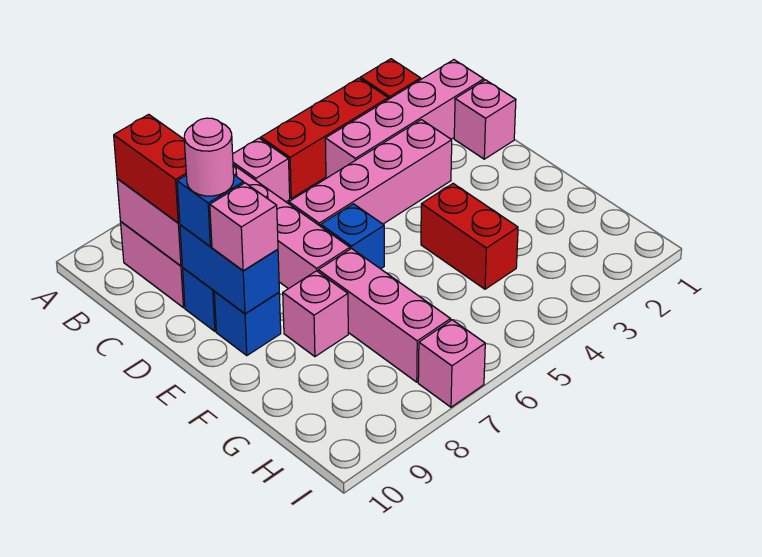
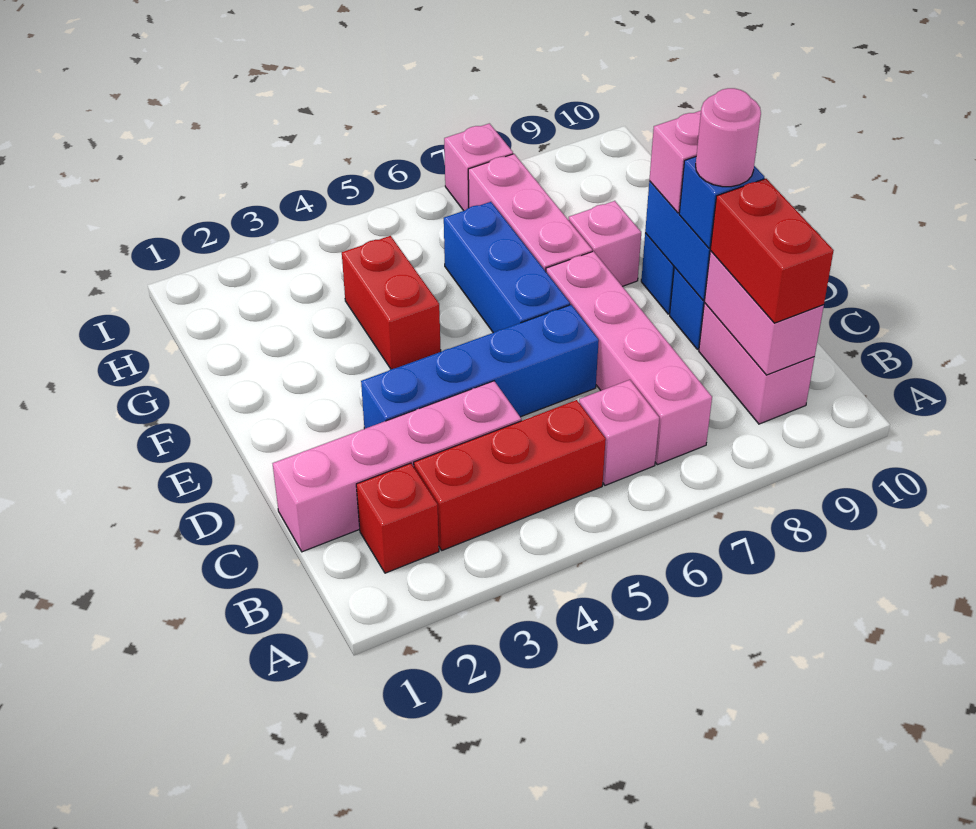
pink 1x1 brick [454,80,516,159] -> none
pink 1x4 brick [289,120,452,226] -> blue 1x4 brick [361,305,599,429]
blue 1x1 brick [321,204,384,269] -> blue 1x3 brick [444,202,570,333]

